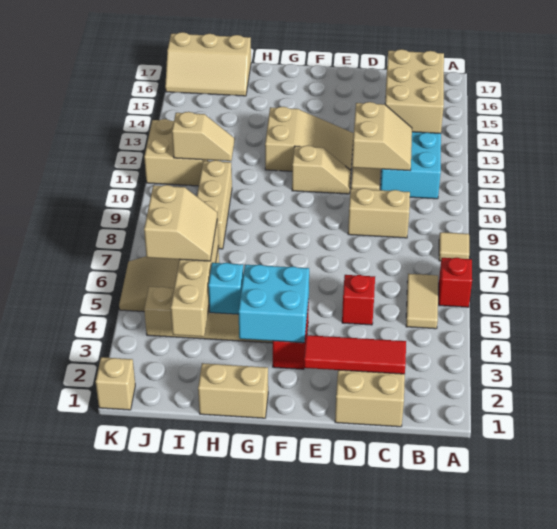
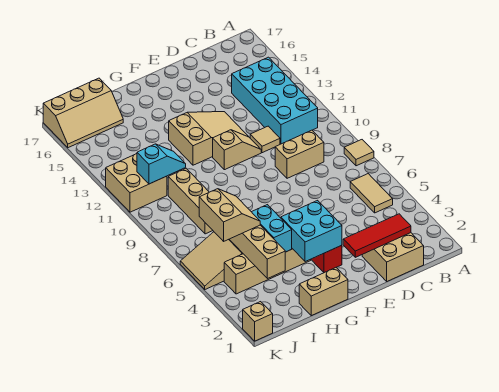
red 1x1 brick [439,258,472,307] -> none
tan 2x3 brick [385,49,444,133] -> none
tan 2x2 slope [352,102,412,171] -> none
red 1x1 brick [342,275,375,325] -> none
cyan 1x1 brick [208,263,243,314] -> cyan 1x2 brick [252,205,292,252]
tan 1x2 slope [172,112,234,161] -> cyan 1x2 slope [137,144,186,184]

